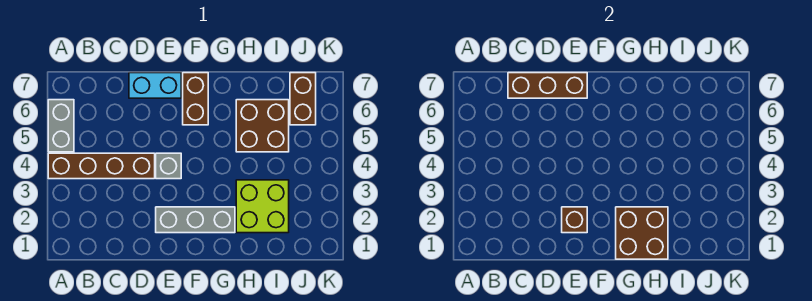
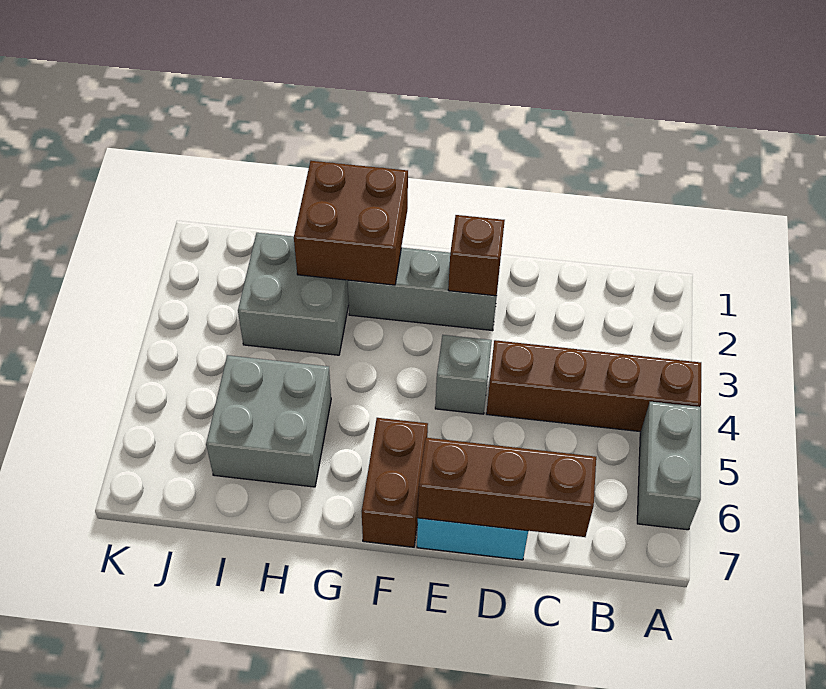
lime 2x2 brick [236,180,289,233] -> grey 2x2 brick [238,233,349,355]
brown 2x2 brick [236,100,289,152] -> grey 2x2 brick [206,355,331,487]
brown 1x2 brick [290,73,316,125] -> none

